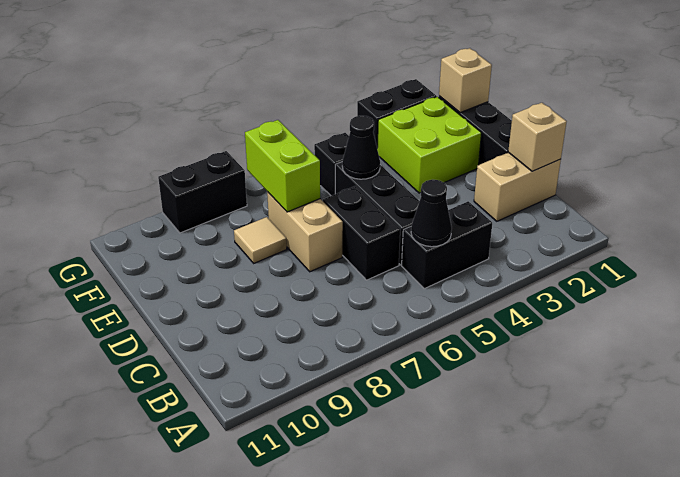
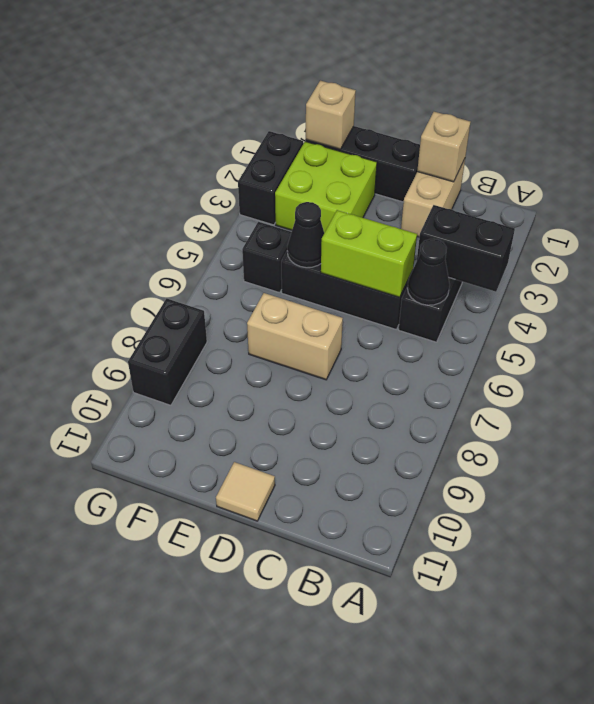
black 1x2 brick [323,186,400,280] -> black 1x2 brick moved to [417,205,515,292]
lime 1x2 brick [245,120,320,212] -> lime 1x2 brick moved to [321,210,417,297]
tan 1x1 tile [234,217,287,263] -> tan 1x1 tile moved to [216,462,275,521]

